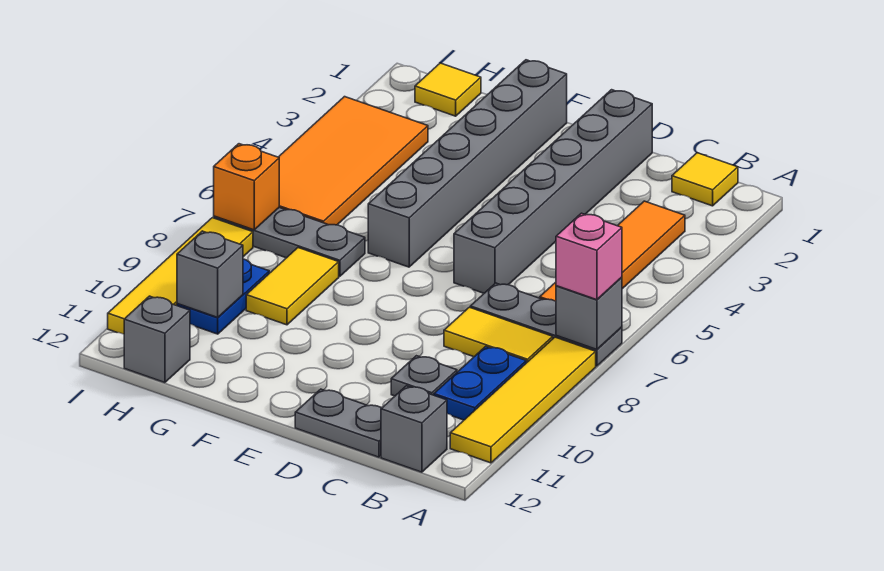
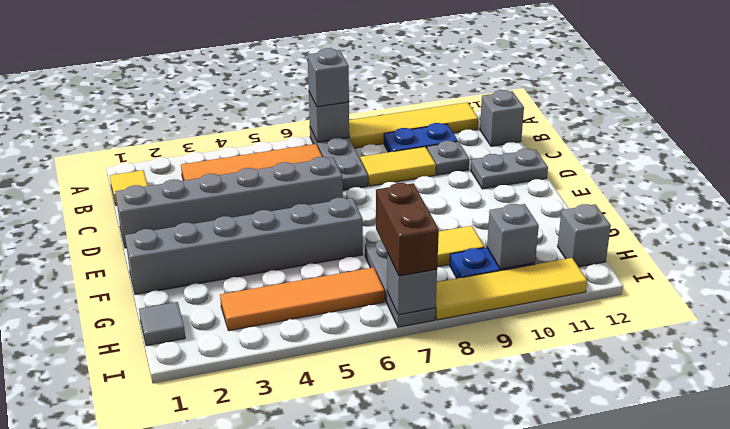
pink 1x1 brick [556,213,622,300] -> grey 1x1 brick [308,48,349,107]
yellow 1x2 tile [444,307,553,363] -> yellow 1x2 tile turned to [360,147,436,186]
grey 1x2 plate [295,389,381,457] -> grey 1x2 plate turned to [471,149,548,189]
yellow 1x1 tile [415,63,481,116] -> grey 1x1 tile [139,302,185,346]
orange 2x4 tile [279,97,428,225] -> orange 1x4 tile [220,267,384,331]
none -> brown 1x2 brick [376,183,439,276]
orange 1x1 brick [214,144,279,230] -> grey 1x1 brick [387,253,437,315]

